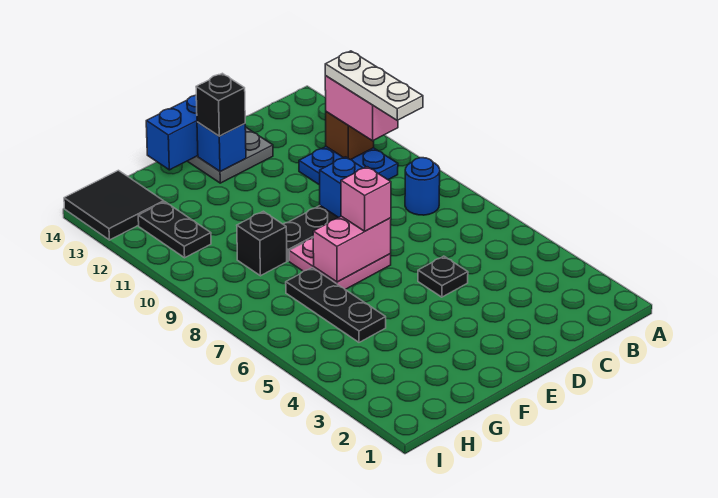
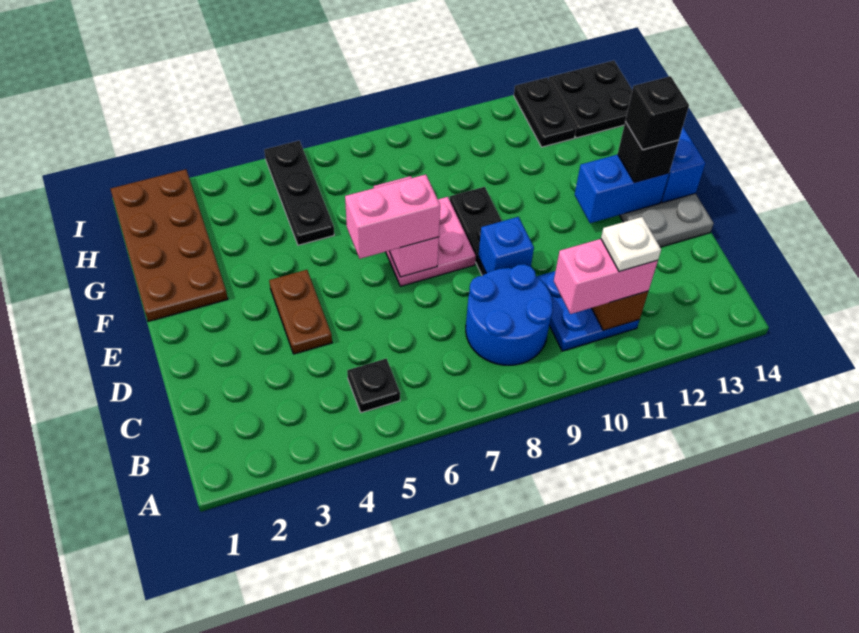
blue 1x1 round brick [405,158,440,215] -> blue 2x2 round brick [466,264,553,365]
white 1x3 plate [325,51,423,120] -> white 1x1 plate [601,217,661,271]
none -> brown 1x2 plate [269,270,332,354]
black 1x1 plate [418,256,468,297] -> black 1x1 plate moved to [347,359,400,413]
pink 1x1 brick [341,167,391,231] -> pink 1x2 brick [345,174,440,259]
blue 1x1 brick [197,122,246,172] -> blue 1x2 brick [575,154,669,223]
none -> brown 2x4 plate [111,169,228,322]
black 1x3 plate [286,268,386,342] -> black 1x3 plate turned to [264,141,334,245]
black 1x1 brick [237,211,287,276] -> black 1x1 brick moved to [625,76,689,150]
black 1x2 plate [138,202,211,258] -> black 1x2 plate turned to [514,78,576,147]
black 2x2 tile [64,170,164,240] -> black 2x2 plate [549,61,632,138]

